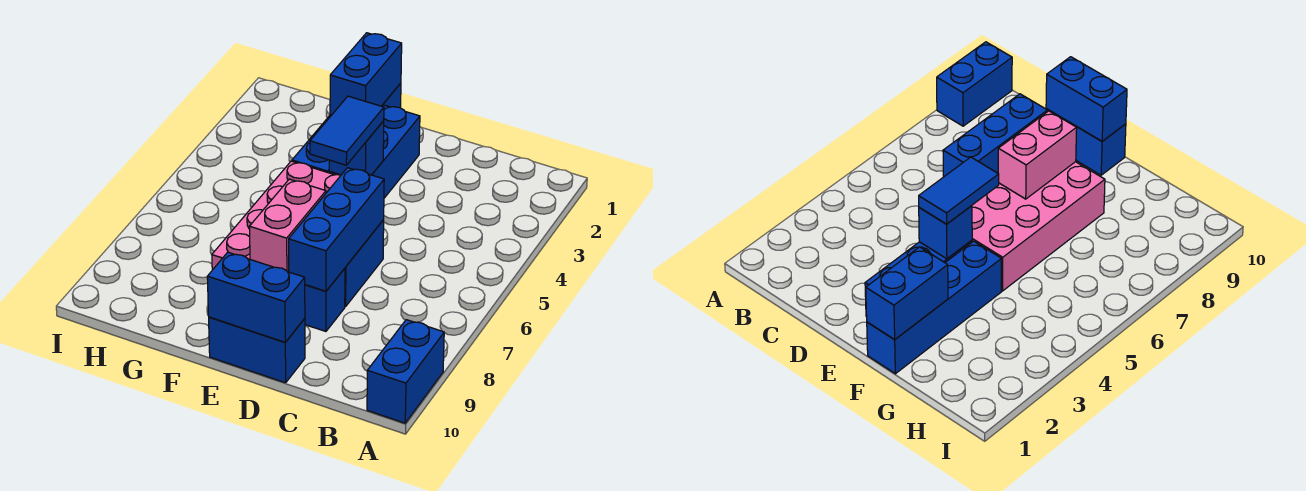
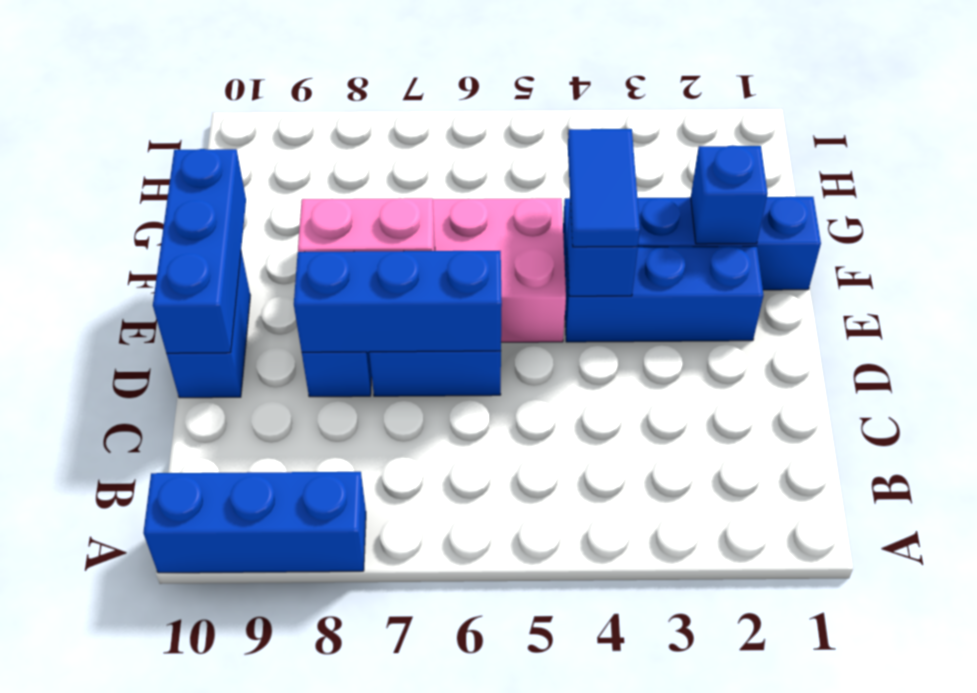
blue 1x2 brick [367,320,444,423] -> blue 1x3 brick [143,472,366,573]
blue 1x2 brick [207,252,305,342] -> blue 1x3 brick [153,149,246,353]
blue 1x2 tile [310,96,384,165] -> blue 1x2 tile turned to [568,129,640,247]
blue 1x2 brick [330,33,402,115] -> blue 1x1 brick [691,145,768,244]

